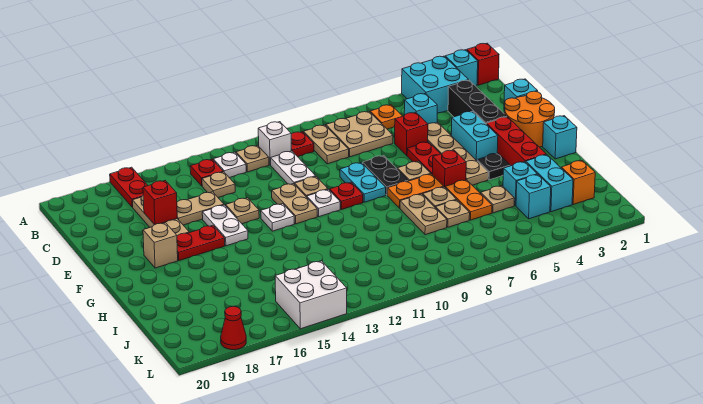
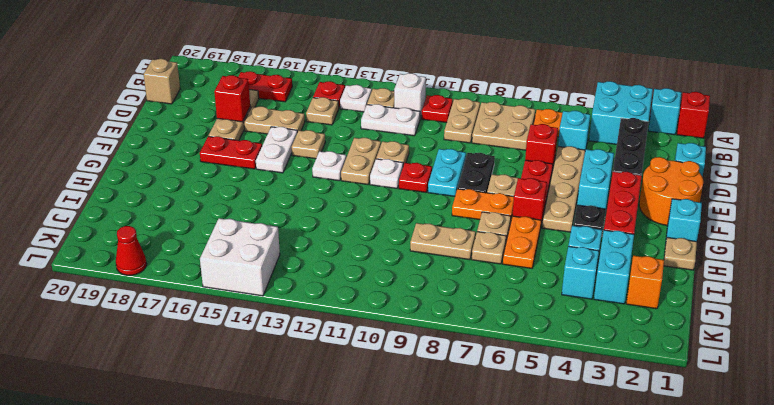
red 1x2 plate [110,167,148,207] -> red 1x2 plate turned to [238,71,292,102]
white 1x2 plate [271,151,316,185] -> white 1x2 plate turned to [361,104,420,136]
tan 1x1 brick [143,223,178,268] -> tan 1x1 brick moved to [144,59,180,104]
tan 1x2 plate [400,194,447,235] -> tan 1x2 plate turned to [410,223,475,260]
tan 1x1 plate [481,186,515,213] -> tan 1x1 plate moved to [664,237,697,270]

